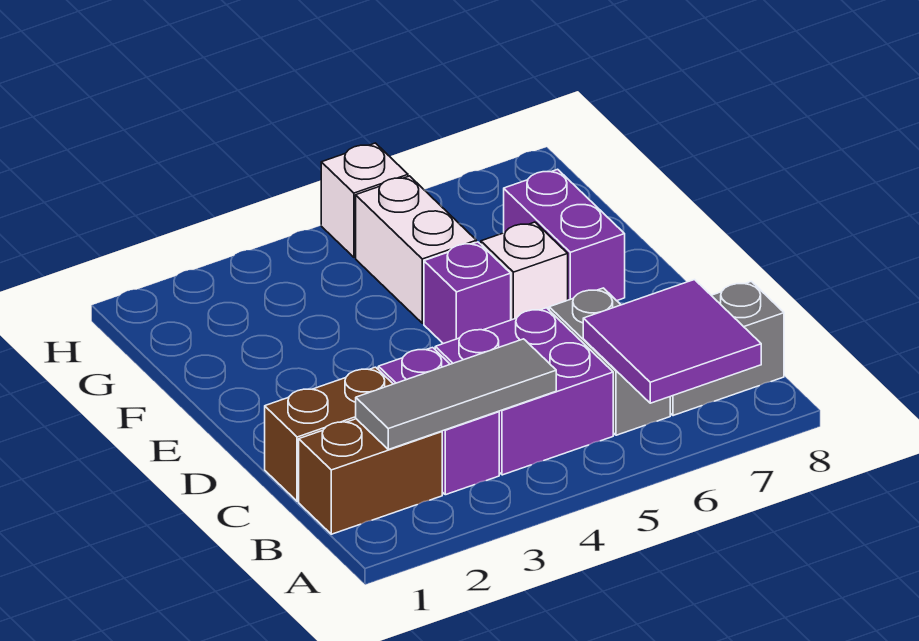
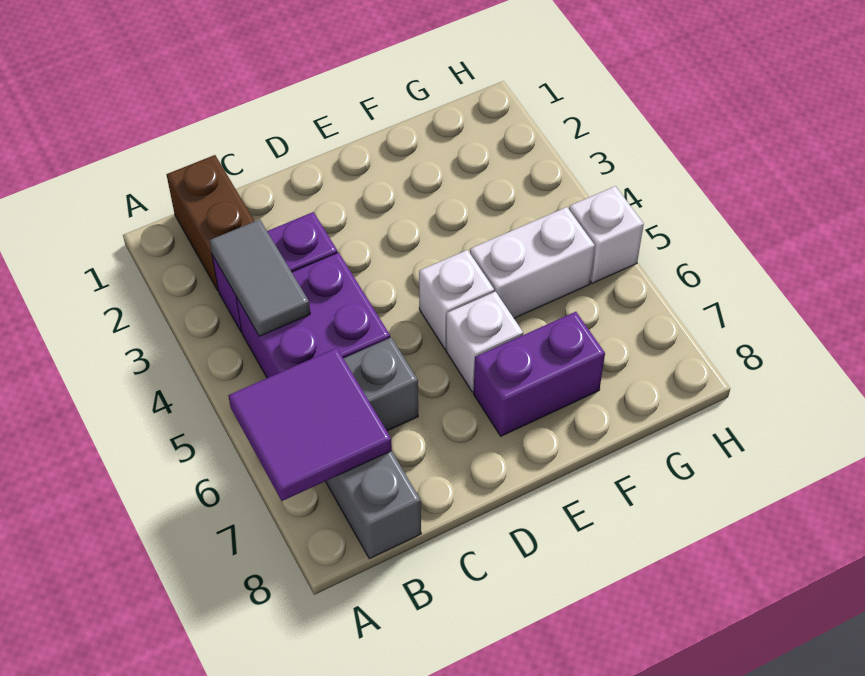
grey 1x3 tile [356,339,556,449] -> grey 1x2 tile [210,219,310,336]
brown 1x2 brick [265,367,393,501] -> none
purple 1x1 brick [424,242,511,344] -> white 1x1 brick [419,250,494,349]

